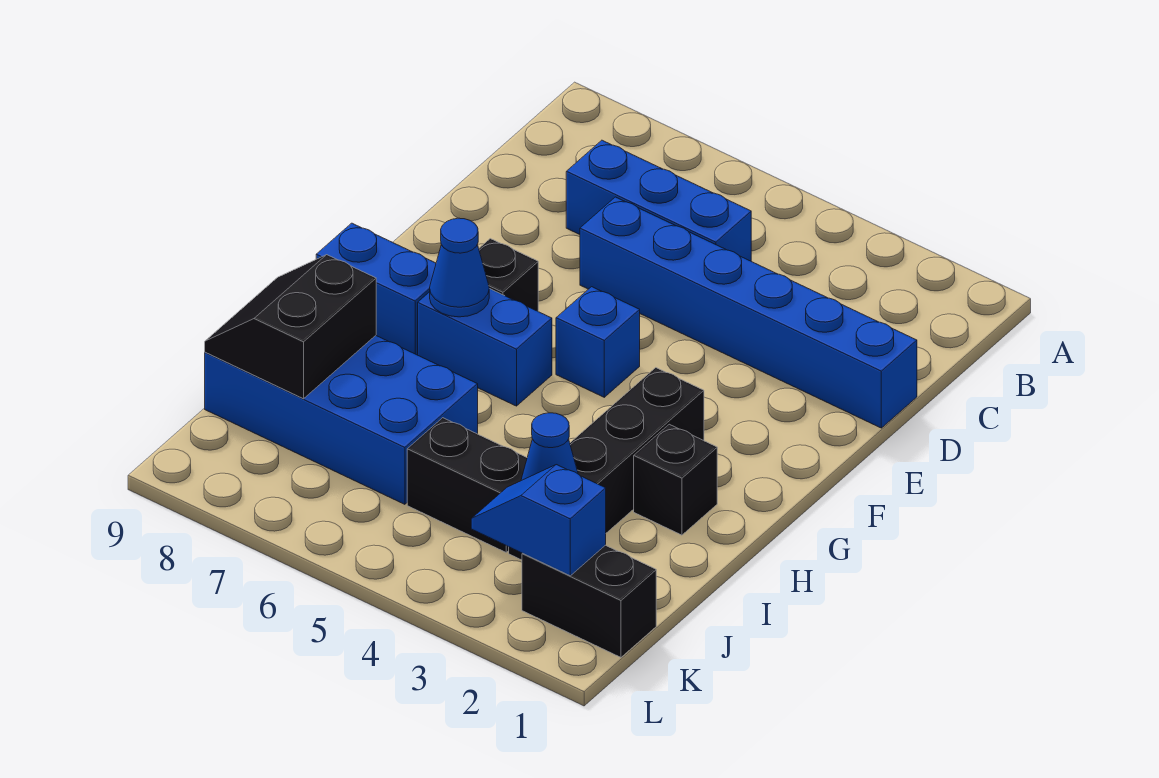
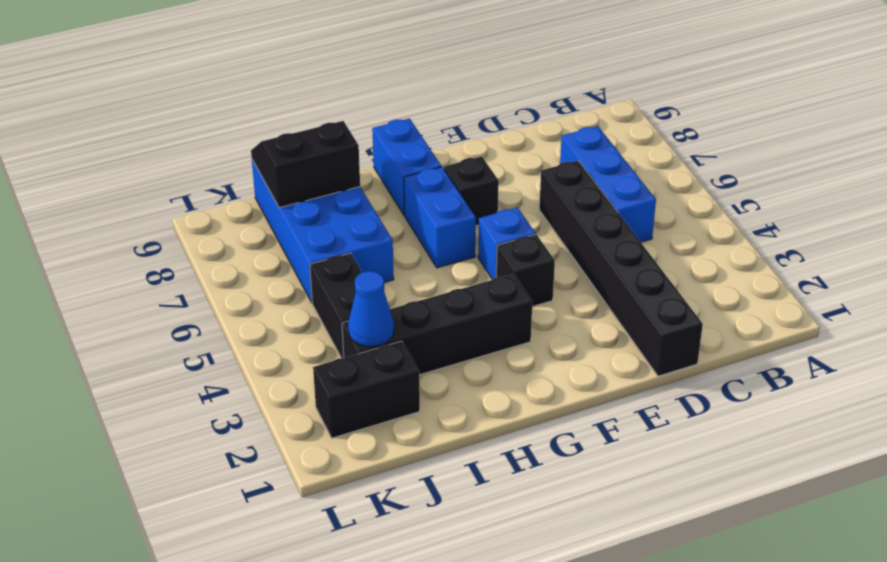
blue 1x6 brick [580,197,917,428] -> black 1x6 brick [539,161,703,376]
blue 1x1 cone [430,218,489,317] -> none
black 1x1 brick [634,424,717,535] -> black 1x1 brick moved to [496,234,555,307]
black 1x2 brick [522,545,656,657] -> black 1x2 brick turned to [313,341,420,438]
blue 1x2 slope [471,465,606,576] -> none

